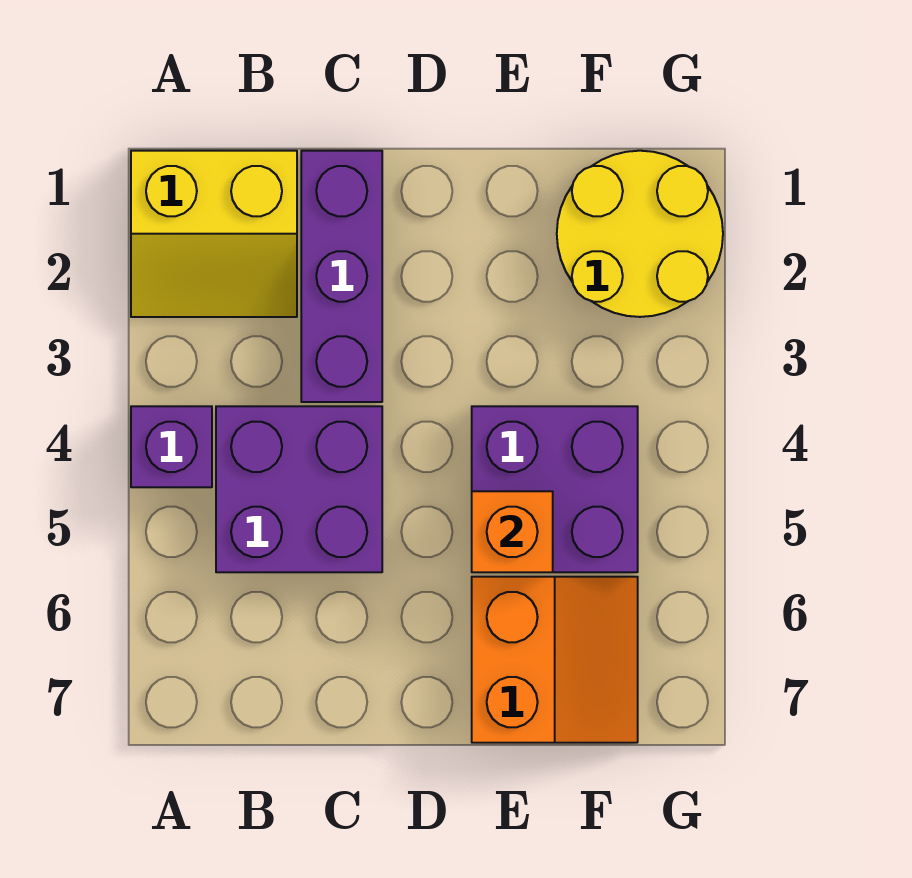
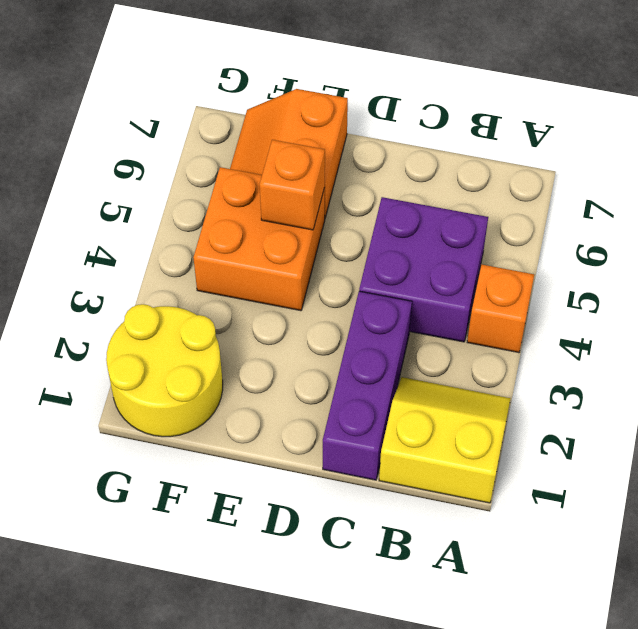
purple 1x1 brick [131,406,212,487] -> orange 1x1 brick [467,264,534,353]
purple 2x2 brick [472,406,638,572] -> orange 2x2 brick [193,167,325,311]

